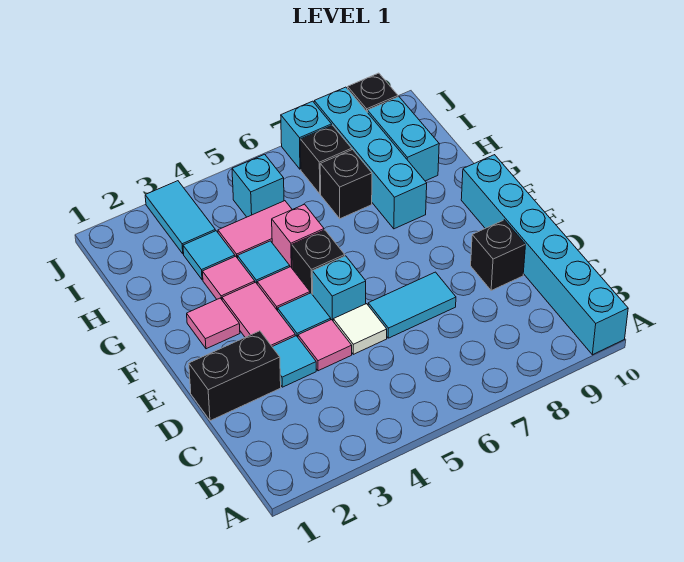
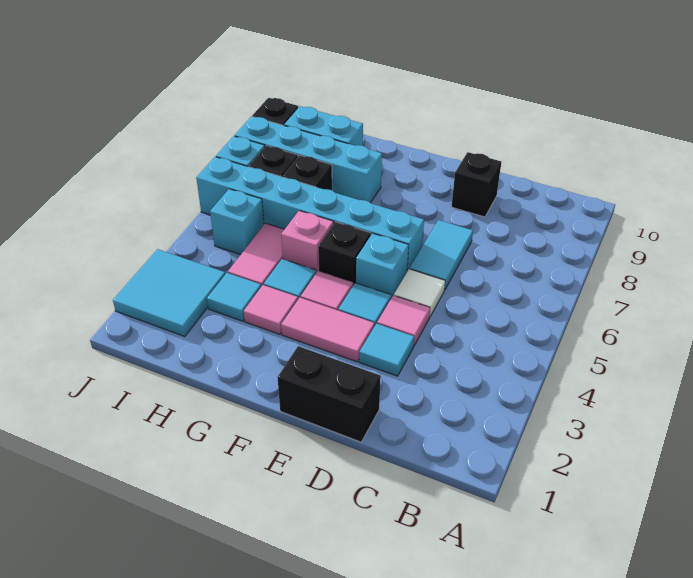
cyan 1x6 brick [461,155,628,355] -> cyan 1x6 brick moved to [196,157,424,272]
black 1x2 brick [189,331,281,421] -> black 1x2 brick turned to [278,346,381,442]
pink 1x1 tile [187,298,240,349] -> none
cyan 1x2 tile [145,181,215,254] -> cyan 2x2 tile [113,249,225,337]

